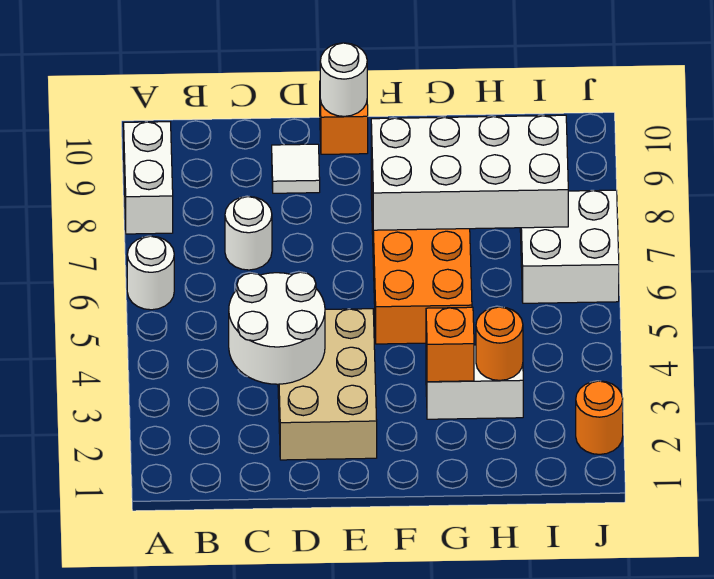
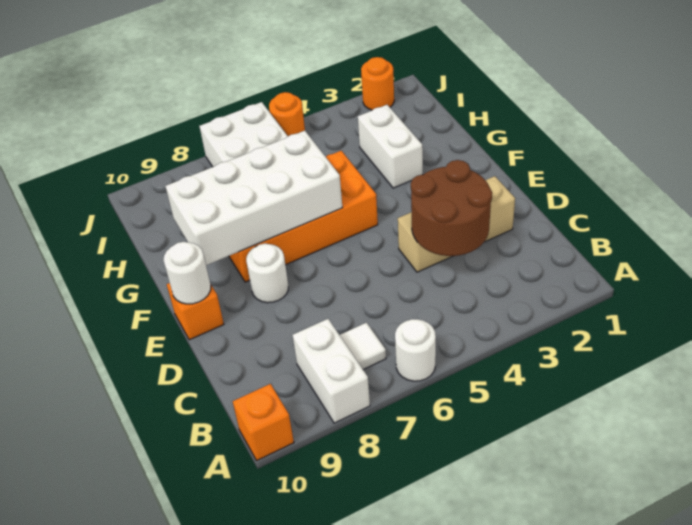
white 1x2 brick [124,122,173,234] -> white 1x2 brick turned to [293,319,370,423]
white 2x2 round brick [229,272,325,384] -> brown 2x2 round brick [411,160,492,256]
white 1x1 round brick [225,197,272,270] -> white 1x1 round brick moved to [246,243,288,303]
tan 2x3 brick [278,309,377,460] -> tan 1x3 brick [398,176,515,272]
white 1x1 tile [272,144,320,193] -> white 1x1 tile moved to [340,323,386,370]
white 2x4 brick [371,115,568,230] -> white 2x4 brick turned to [165,131,342,265]
orange 1x1 brick [426,307,474,382] -> orange 1x1 brick moved to [233,384,294,461]
orange 1x1 round brick [476,307,523,380] -> orange 1x1 round brick moved to [269,92,305,136]

